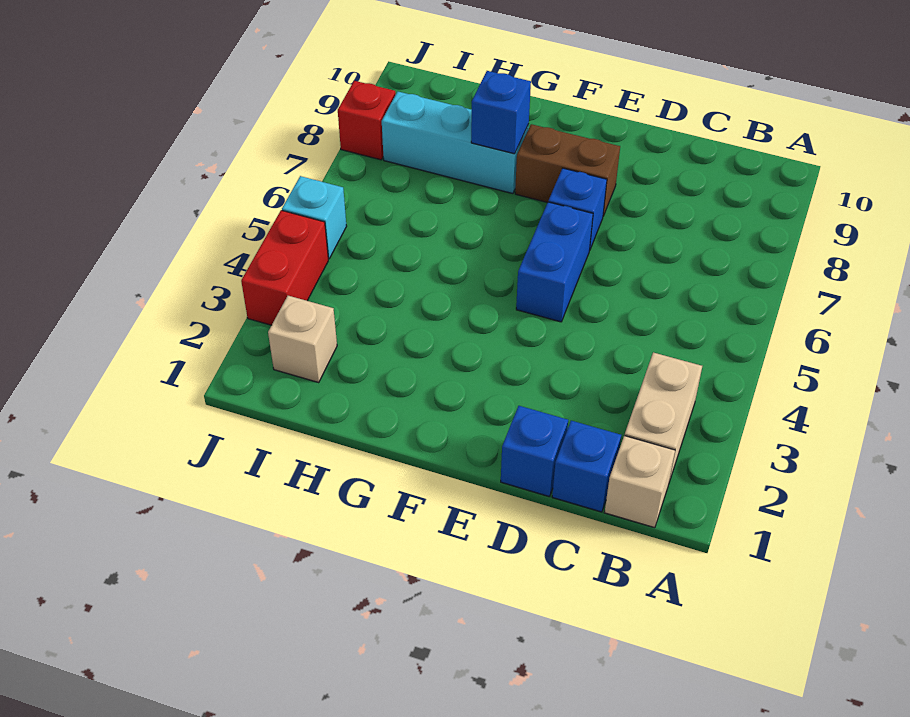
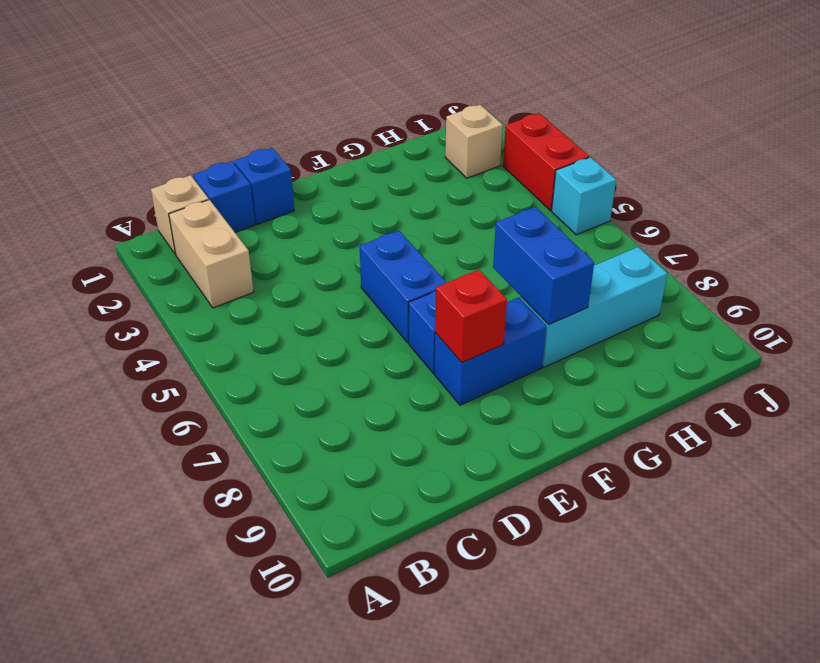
brown 1x2 brick [515,124,620,216] -> blue 1x2 brick [434,298,546,405]
blue 1x1 brick [471,71,531,154] -> blue 1x2 brick [493,207,594,325]
red 1x1 brick [338,81,396,160] -> red 1x1 brick moved to [435,270,507,362]

